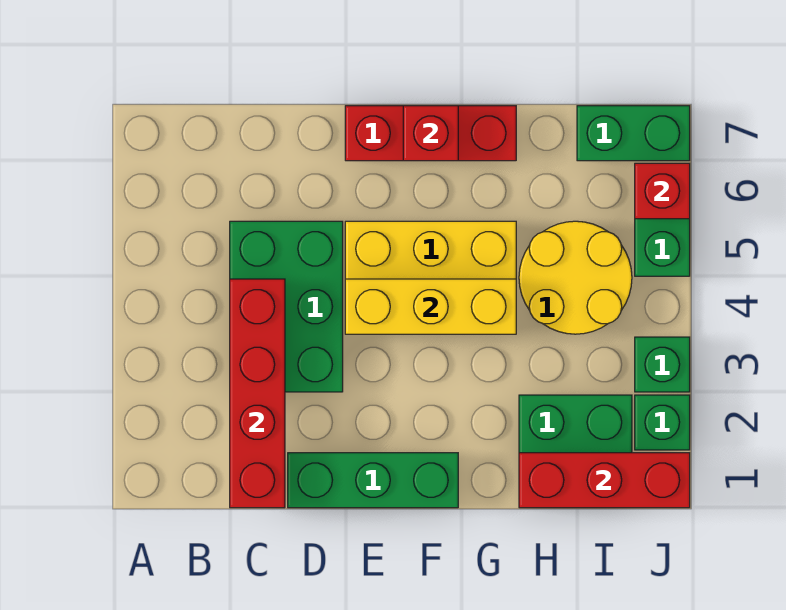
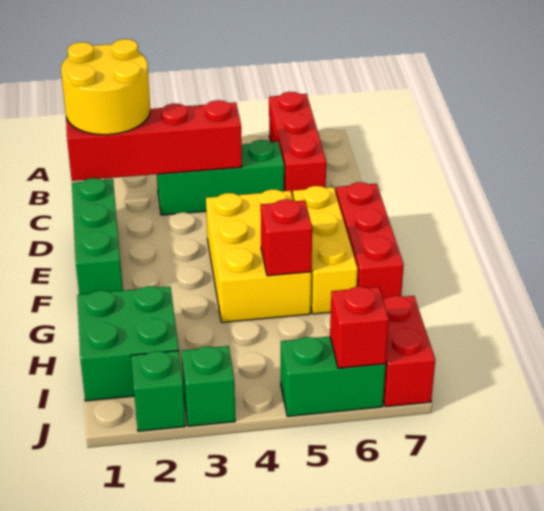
green 2x3 brick [230,221,343,392] -> green 1x3 brick [157,140,284,215]
yellow 1x3 brick [345,279,516,334] -> yellow 1x3 brick moved to [293,186,358,314]
red 1x1 brick [403,106,458,161] -> red 1x1 brick moved to [261,199,312,276]
red 1x3 brick [519,453,690,508] -> red 1x3 brick moved to [269,92,326,197]
yellow 2x2 round brick [519,221,632,334] -> yellow 2x2 round brick moved to [61,39,150,135]
green 1x2 brick [577,106,690,161] -> red 1x2 brick [383,296,435,407]

